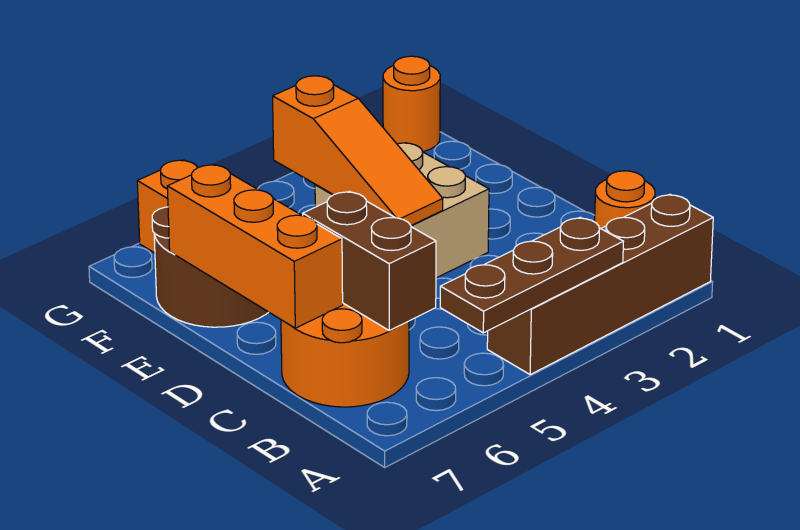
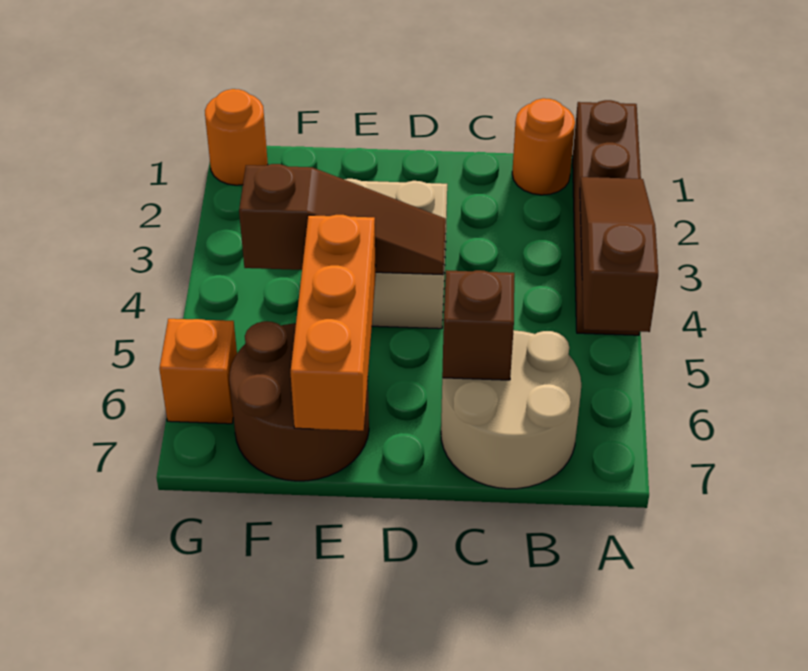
brown 1x3 plate [440,217,623,333] -> brown 1x3 slope [580,177,658,332]
orange 2x2 round brick [281,303,409,407] -> tan 2x2 round brick [441,330,581,489]
brown 1x2 brick [303,191,436,330] -> brown 1x1 brick [442,270,514,380]
orange 1x3 brick [167,165,343,328] -> orange 1x3 brick turned to [290,215,376,431]
orange 1x3 slope [273,76,443,225] -> brown 1x3 slope [239,164,446,275]

